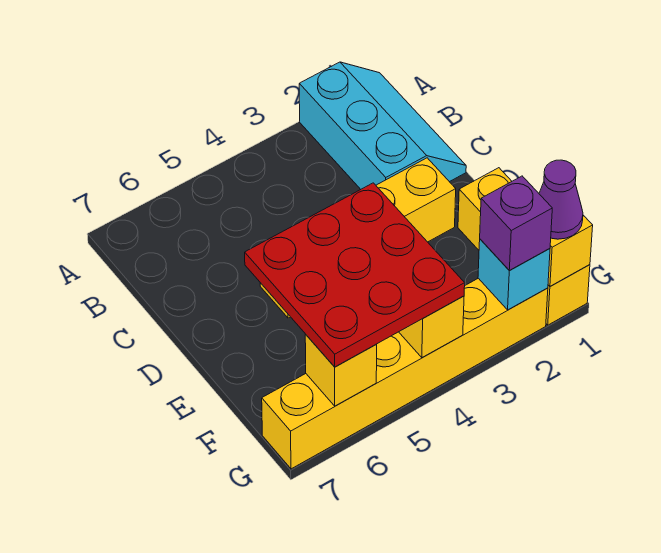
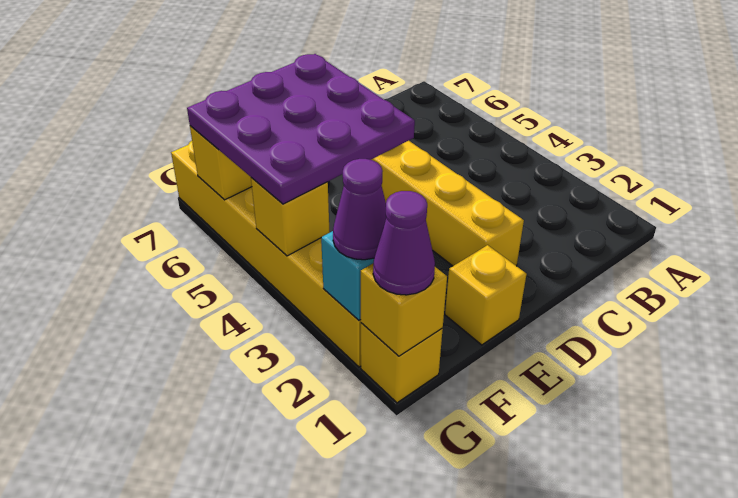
cyan 2x3 slope [299,62,466,189] -> none
red 3x3 plate [245,183,465,367] -> purple 3x3 plate [187,54,415,204]
purple 1x1 brick [480,176,552,271] -> purple 1x1 cone [333,159,386,260]

